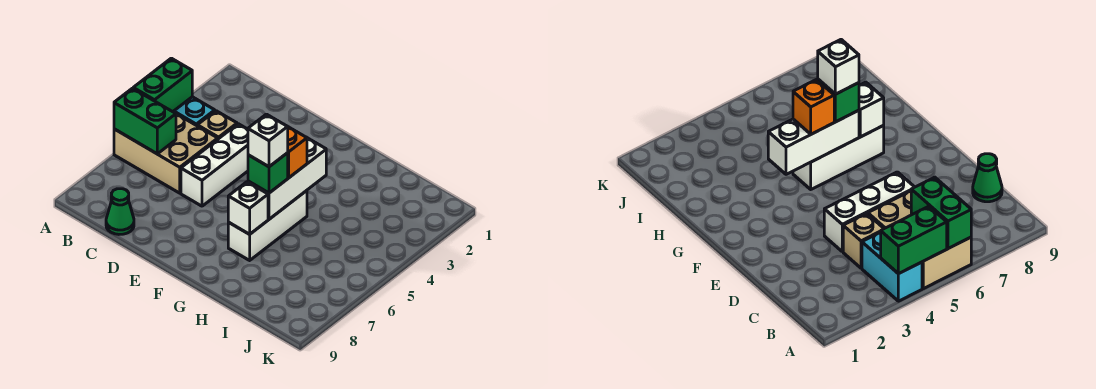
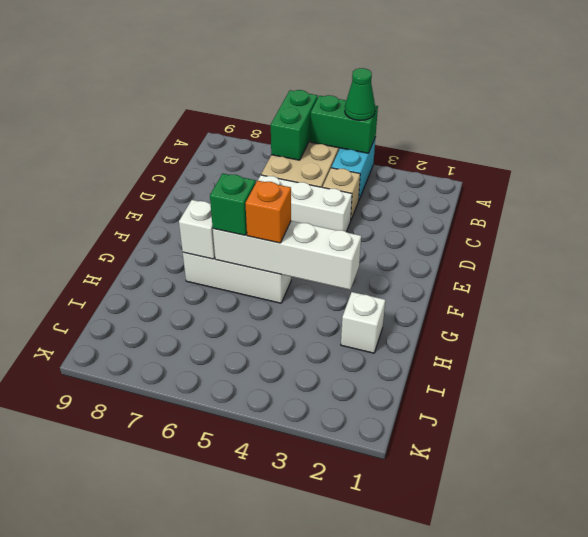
green 1x1 cone [106,189,134,234] -> green 1x1 cone moved to [345,68,375,120]
white 1x3 brick [248,138,326,219] -> white 1x4 brick [213,221,361,290]
white 1x1 brick [248,114,288,167] -> white 1x1 brick moved to [341,292,385,353]

